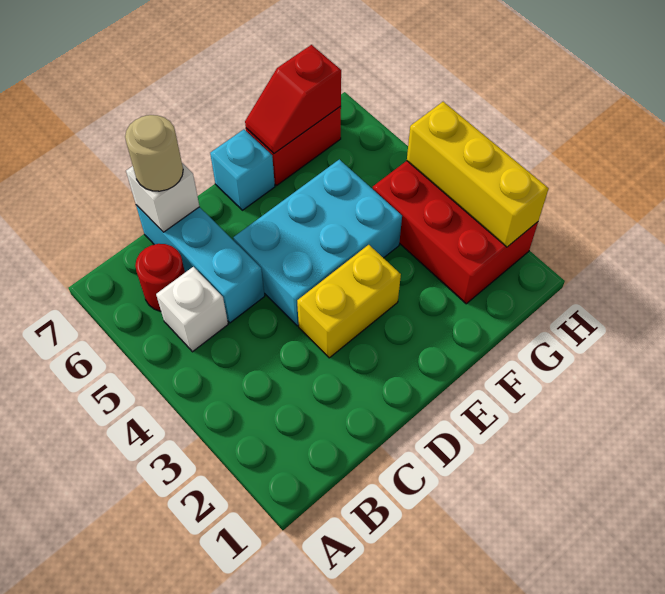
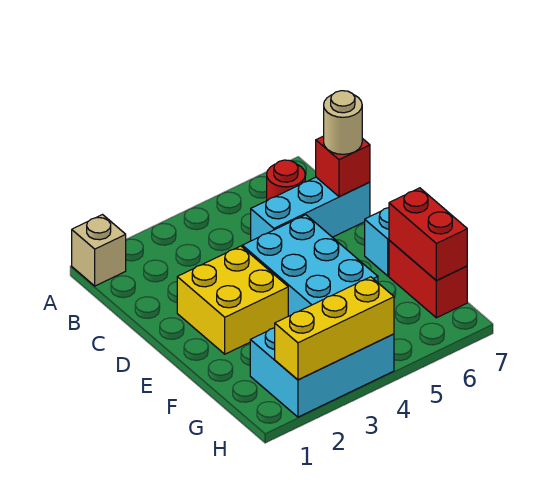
none -> tan 1x1 brick [72,215,126,286]
white 1x1 brick [156,267,228,352] -> none
white 1x1 brick [126,163,199,232] -> red 1x1 brick [316,136,370,197]
yellow 1x2 brick [297,245,401,358] -> yellow 2x2 brick [177,246,288,354]
red 1x2 slope [245,45,341,153] -> red 1x2 brick [389,188,467,281]
red 2x3 brick [373,161,538,304] -> cyan 2x3 brick [250,328,394,417]

